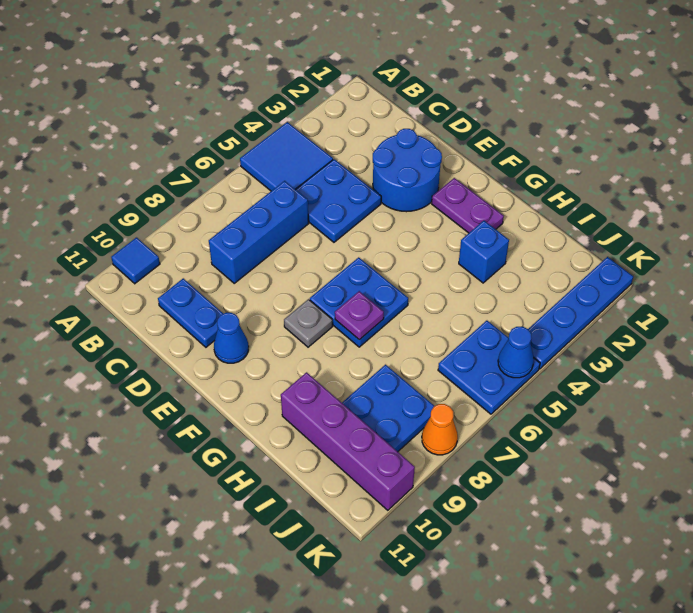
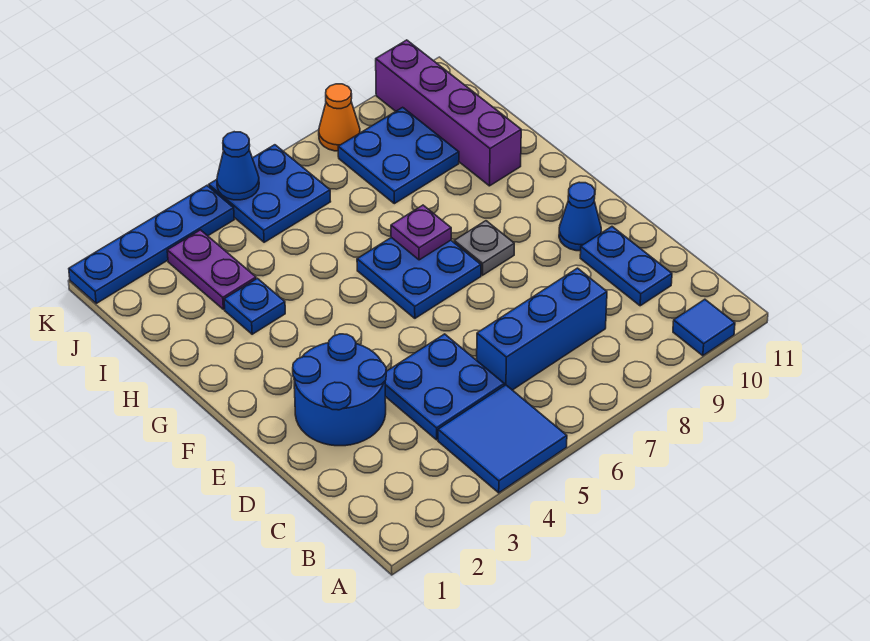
purple 1x2 plate [432,178,504,233] -> purple 1x2 plate moved to [167,230,256,309]
blue 1x1 brick [459,221,509,283] -> blue 1x1 plate [224,278,285,334]

